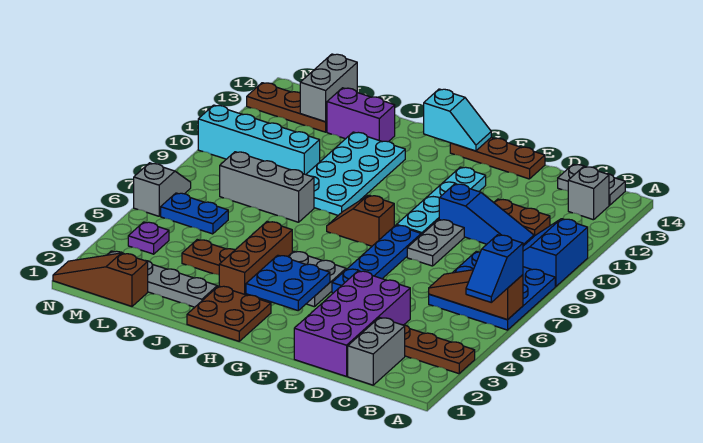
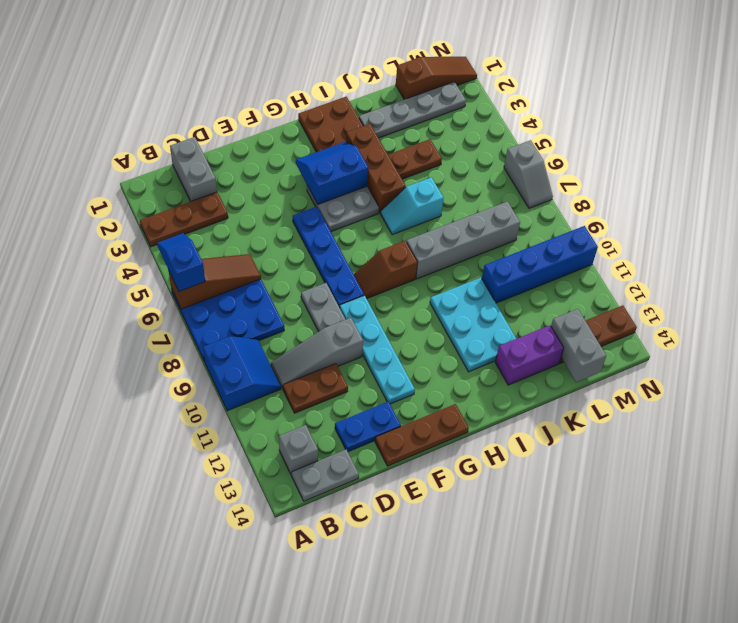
blue 1x3 slope [439,184,534,246] -> grey 1x3 slope [271,318,363,389]
purple 2x4 brick [294,271,410,376] -> none
blue 2x2 plate [246,255,330,310] -> blue 2x2 slope [296,142,368,204]
brown 1x2 slope [327,195,394,246] -> brown 1x2 slope turned to [354,241,418,299]
cyan 1x2 slope [424,89,491,151] -> cyan 1x2 slope moved to [381,177,444,235]
cyan 2x4 plate [306,132,405,215] -> cyan 2x3 plate [430,278,516,372]
grey 1x3 brick [220,152,314,222] -> grey 1x4 brick [407,201,520,279]
cyan 1x4 brick [198,105,320,175] -> blue 1x4 brick [482,226,598,303]
blue 1x2 plate [161,193,228,234] -> blue 1x2 plate moved to [335,402,401,452]
purple 1x1 plate [128,222,169,254] -> none

